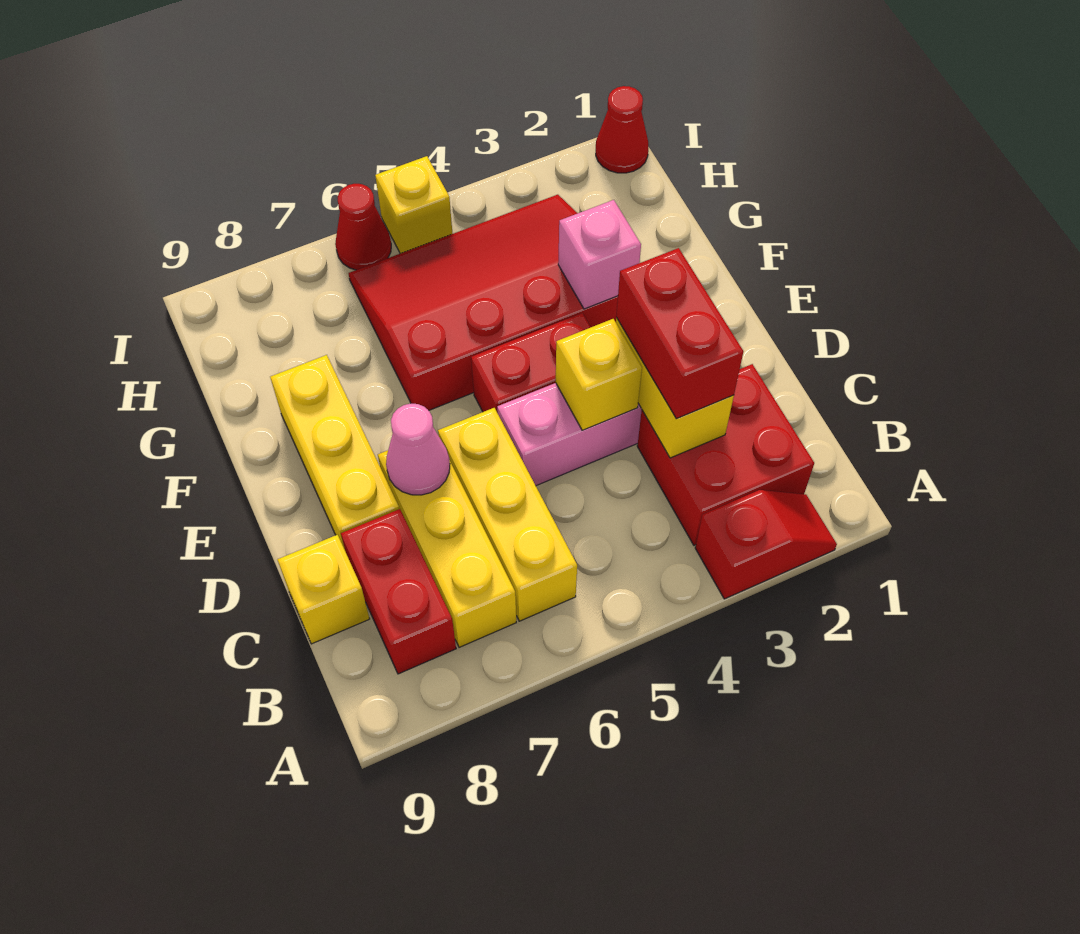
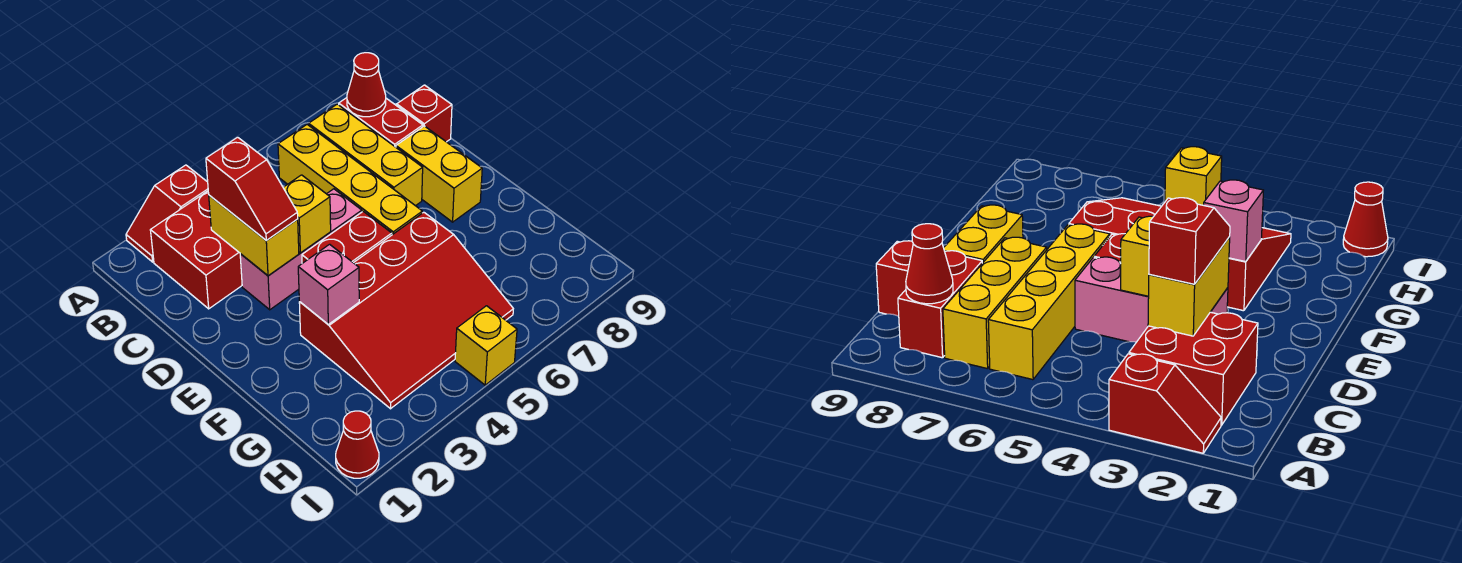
yellow 1x3 brick [438,408,577,621] -> yellow 1x4 brick [278,125,422,235]
red 1x2 brick [616,248,743,419] -> red 1x2 slope [206,137,298,240]
yellow 1x1 brick [277,535,370,644] -> red 1x1 brick [397,85,452,142]
pink 1x1 cone [386,404,450,495] -> none
yellow 1x3 brick [270,355,399,550] -> yellow 1x2 brick [396,126,482,222]
red 1x1 cone [335,184,391,270] -> red 1x1 cone moved to [347,53,386,117]

